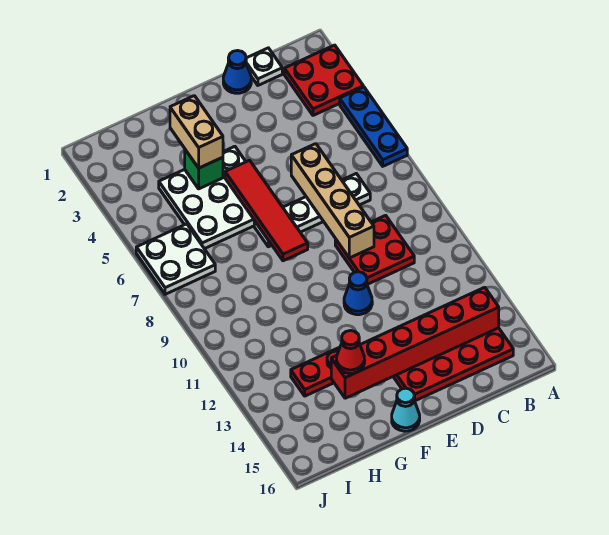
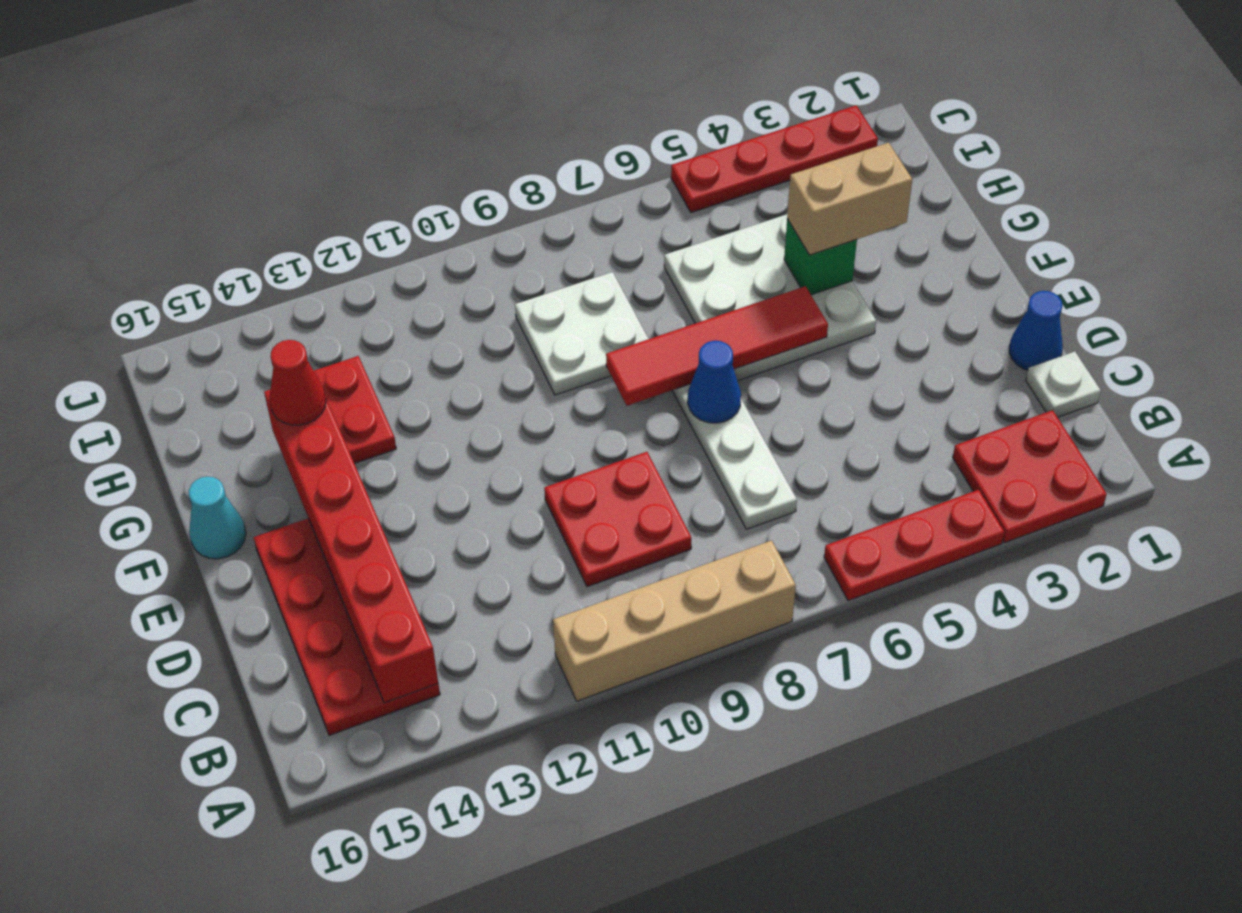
blue 1x3 plate [340,87,407,166] -> red 1x3 plate [824,490,1004,601]
tan 1x4 brick [291,144,374,258] -> tan 1x4 brick moved to [553,540,796,701]
blue 1x1 cone [344,272,372,315] -> blue 1x1 cone moved to [688,341,741,423]
white 2x2 plate [136,224,215,294] -> white 2x2 plate moved to [515,272,648,395]
none -> red 1x4 plate [671,105,878,213]

